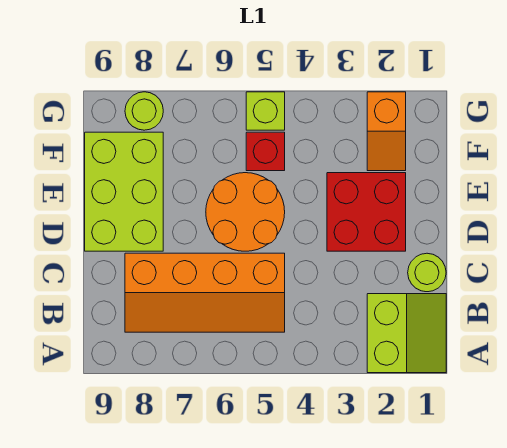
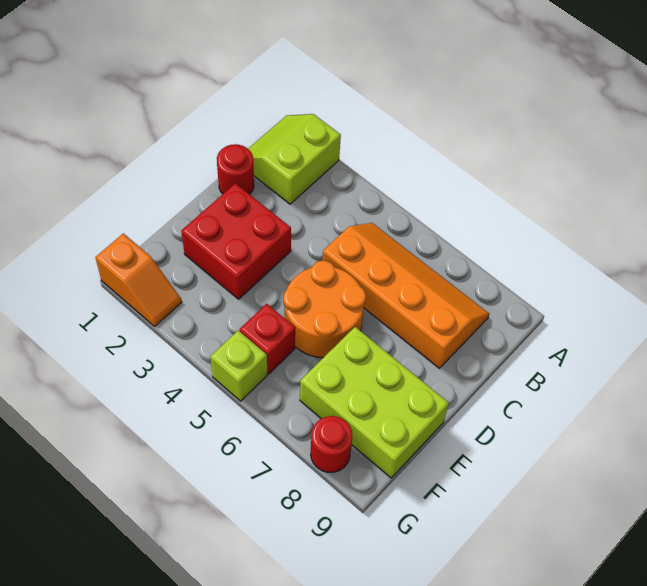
lime 1x1 round brick [408,253,446,292] -> red 1x1 round brick [217,144,254,194]
lime 2x3 brick [85,132,163,251] -> lime 2x3 brick turned to [300,327,449,478]
orange 1x2 slope [367,92,406,171] -> orange 1x2 slope turned to [95,233,182,326]
lime 1x1 round brick [125,92,163,130] -> red 1x1 round brick [311,416,352,472]

